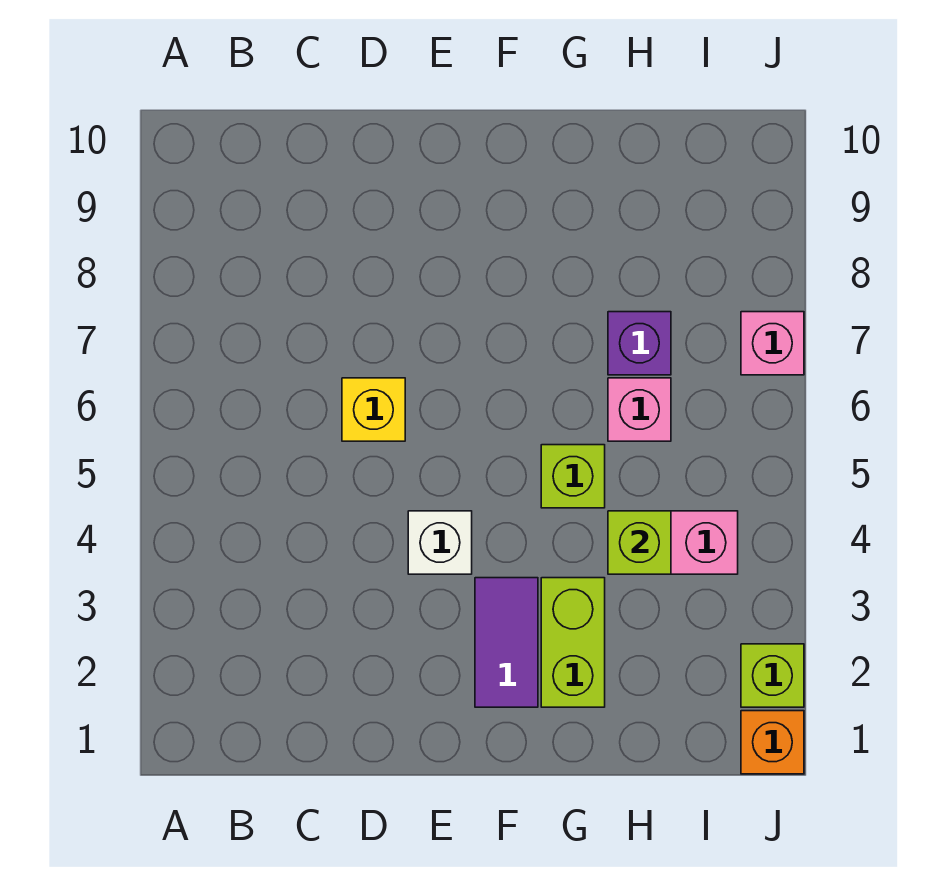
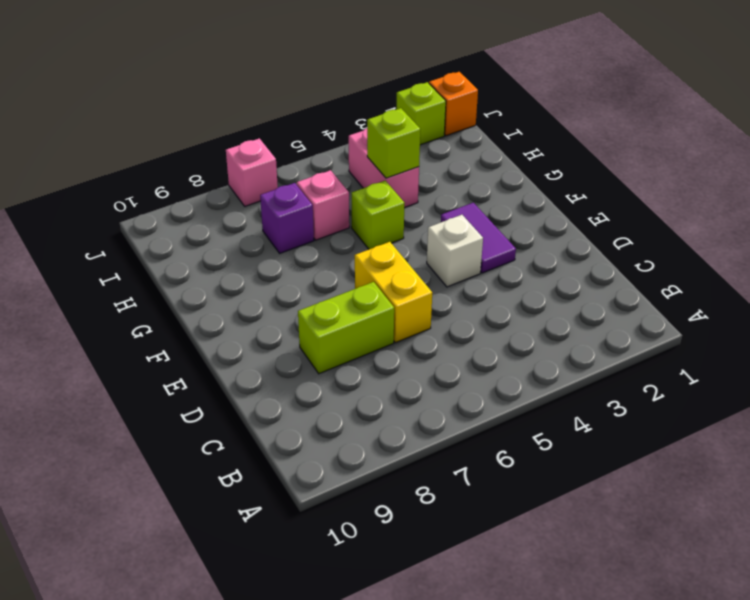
yellow 1x1 brick [342,378,405,441] -> yellow 1x2 brick [355,242,432,343]
purple 1x2 tile [475,578,538,707] -> purple 1x2 tile turned to [441,203,516,273]
lime 1x2 brick [541,578,605,707] -> lime 1x2 brick moved to [298,282,394,374]

